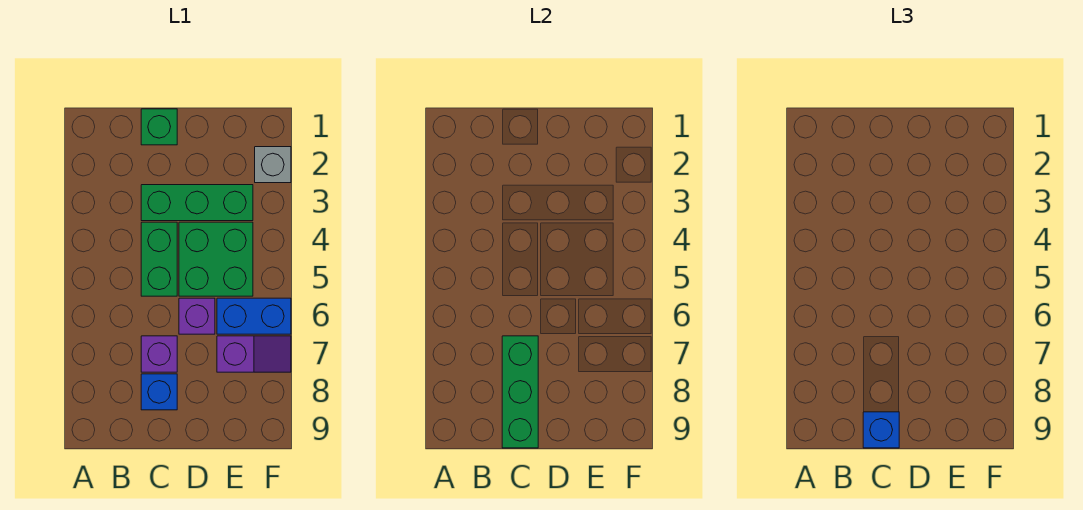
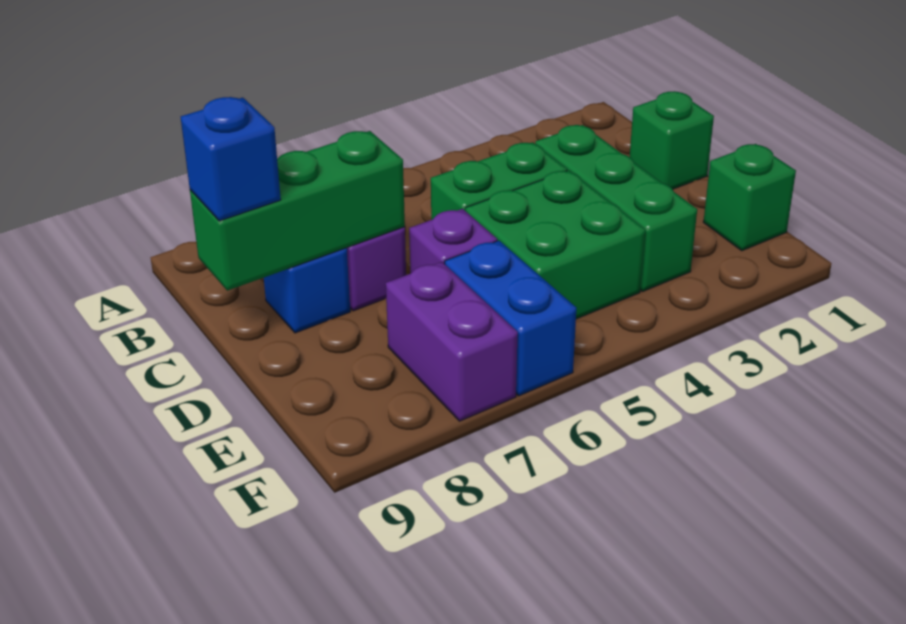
none -> green 1x1 brick [704,144,796,251]
purple 1x2 slope [217,336,291,372] -> purple 1x2 brick [386,262,518,421]
grey 1x1 brick [255,147,291,183] -> none

